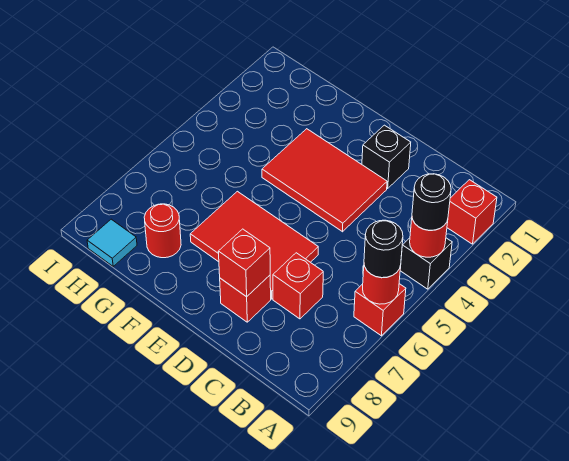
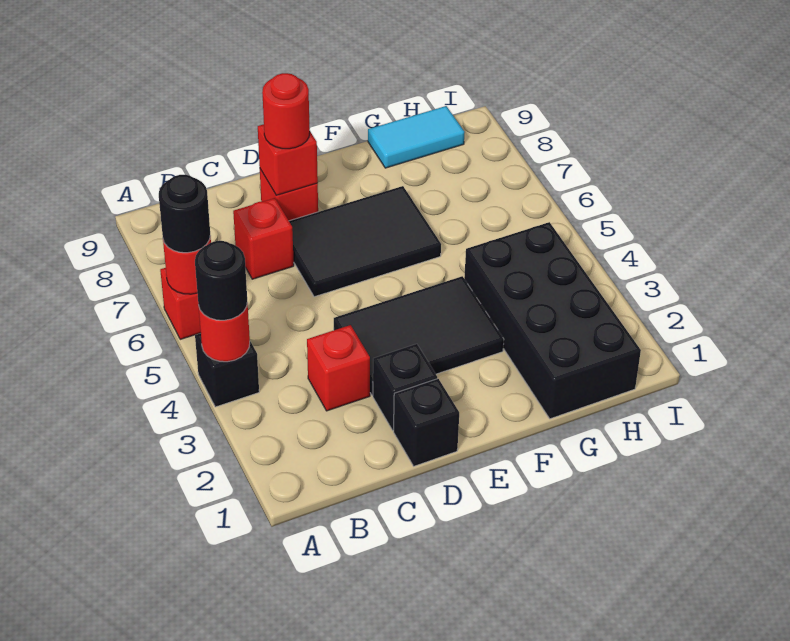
red 1x1 brick [447,180,497,244] -> red 1x1 brick moved to [307,325,370,411]
none -> black 1x1 brick [394,379,459,466]
red 2x3 tile [262,129,387,232] -> black 2x3 tile [334,276,504,396]
red 2x3 tile [190,191,318,299] -> black 2x3 tile [289,186,441,297]
none -> black 2x4 brick [464,222,641,419]
red 1x1 round brick [144,204,181,258] -> red 1x1 round brick moved to [262,73,310,149]
cyan 1x1 tile [87,219,137,266] -> cyan 1x2 tile [368,106,464,168]

